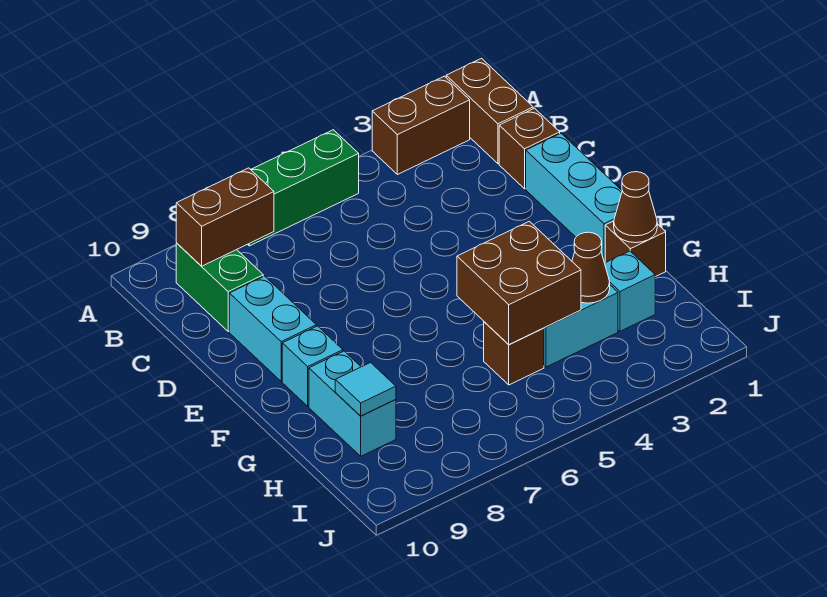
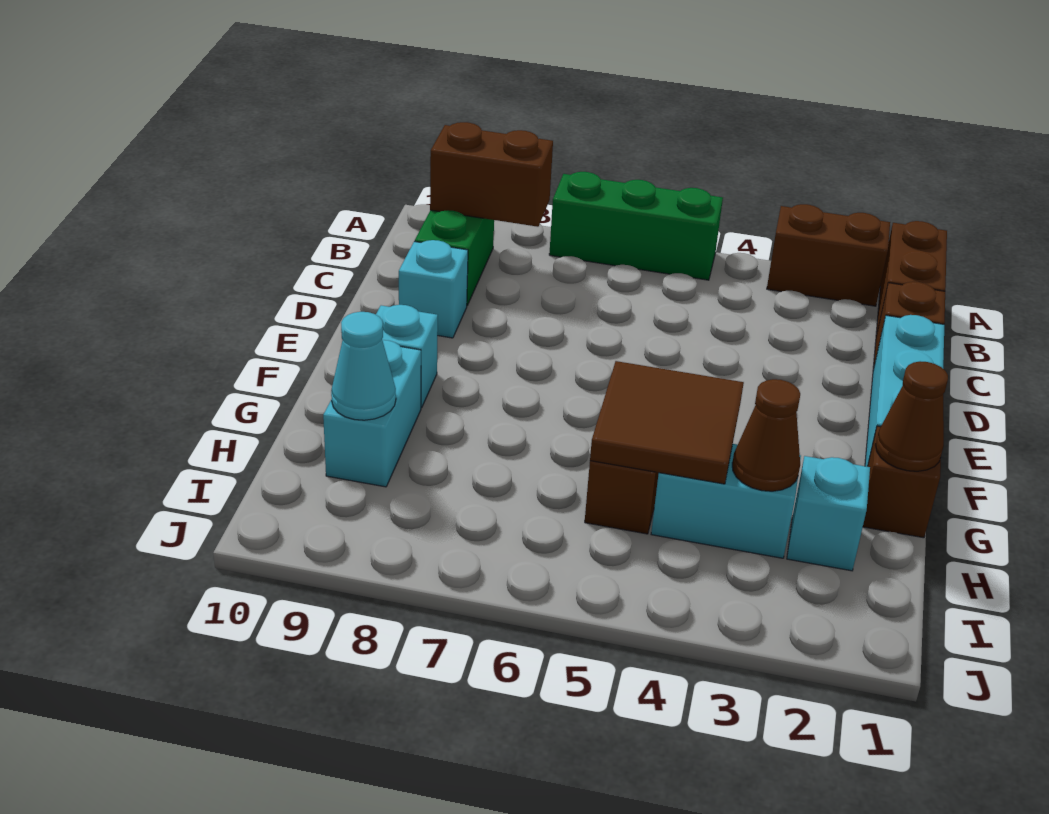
cyan 1x2 brick [229,276,316,381] -> cyan 1x1 brick [399,240,468,338]
brown 2x2 brick [457,221,581,344] -> brown 2x2 tile [590,361,744,484]
cyan 1x1 tile [335,363,396,416] -> cyan 1x1 cone [331,312,396,420]

